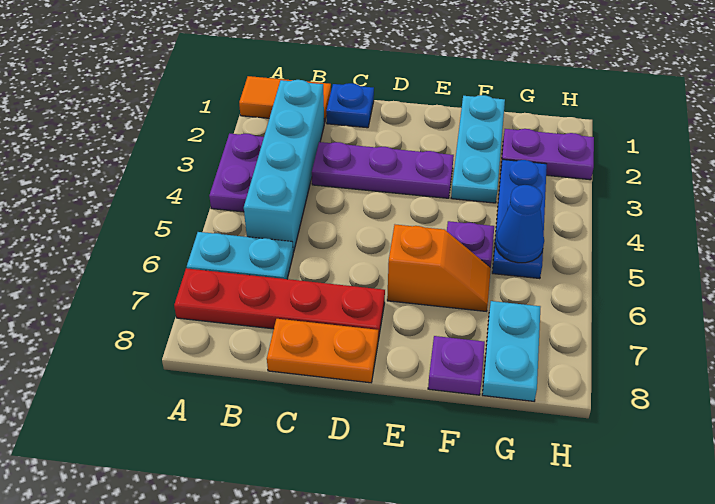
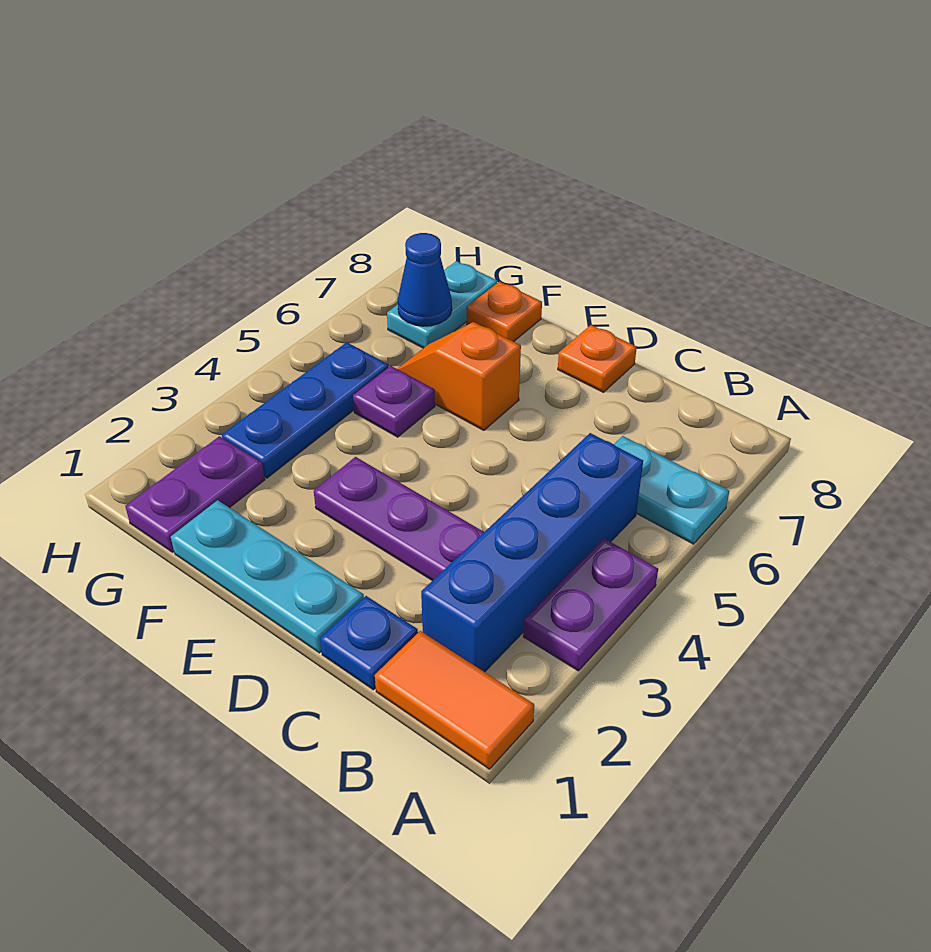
red 1x4 plate [174,268,385,339] -> none
cyan 1x4 brick [244,80,324,252] -> blue 1x4 brick [421,433,643,672]
orange 1x2 plate [267,319,378,383] -> orange 1x1 plate [558,325,637,392]
cyan 1x3 plate [451,95,505,203] -> cyan 1x3 plate turned to [171,500,364,653]
purple 1x1 plate [428,336,485,395] -> orange 1x1 plate [467,282,542,342]
purple 1x2 plate [501,129,594,180] -> purple 1x2 plate turned to [125,436,265,552]
blue 1x1 cone [496,185,544,263] -> blue 1x1 cone moved to [398,233,452,326]

